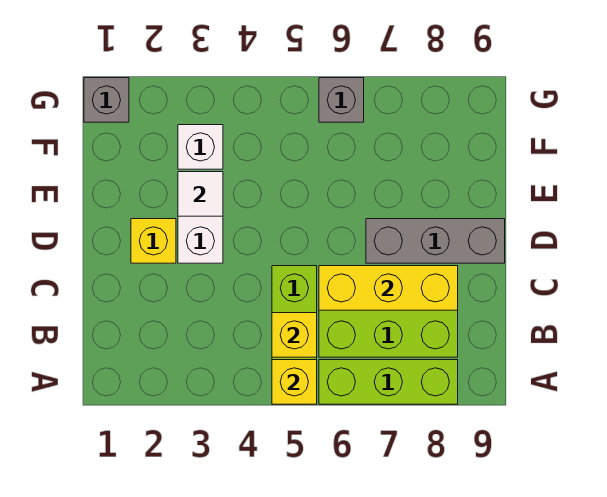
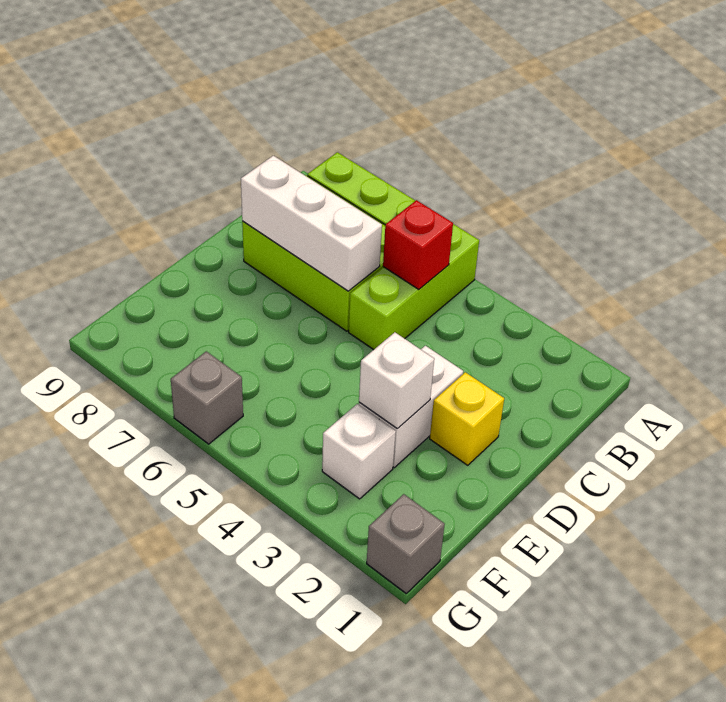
yellow 1x1 brick [272,360,317,404] -> none
yellow 1x1 brick [272,313,317,357] -> red 1x1 brick [383,200,453,289]
yellow 1x3 brick [319,266,458,310] -> white 1x3 brick [241,156,382,291]
grey 1x3 brick [366,219,505,263] -> none
white 1x1 tile [178,172,223,216] -> white 1x1 brick [359,332,434,429]

